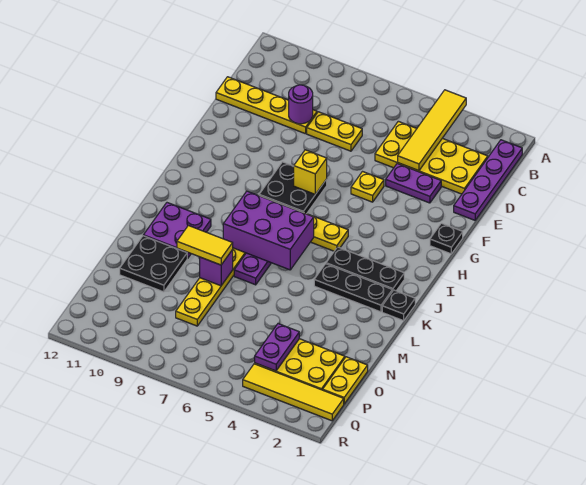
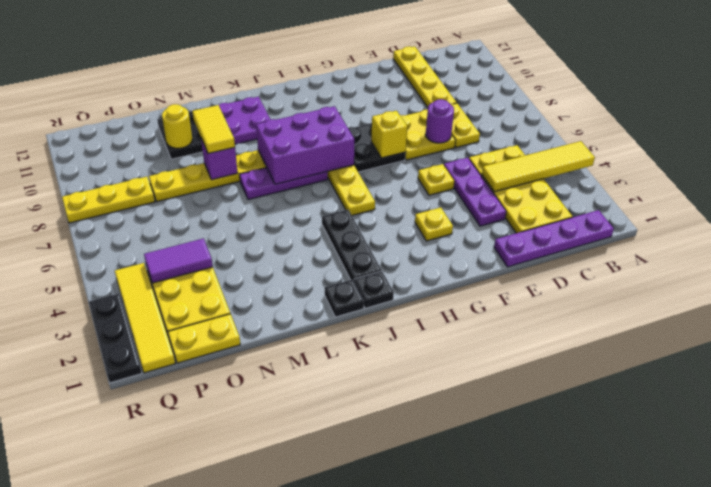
purple 1x1 round brick [289,85,313,124] -> purple 1x1 round brick moved to [426,99,454,143]
purple 1x2 plate [386,164,441,203] -> purple 1x3 plate [444,158,506,226]
none -> yellow 2x2 plate [400,110,455,160]
black 1x1 plate [430,223,463,254] -> black 1x1 plate moved to [354,271,394,308]
none -> yellow 1x1 plate [415,207,453,241]
purple 2x3 brick [223,191,314,270] -> purple 2x3 brick turned to [256,106,354,184]
black 1x3 plate [314,264,392,312] -> black 1x3 plate moved to [89,294,142,383]
none -> yellow 1x1 round brick [162,104,192,148]
purple 1x2 plate [255,324,299,371] -> purple 1x2 tile [144,239,213,283]
none -> yellow 1x3 plate [62,177,155,223]

